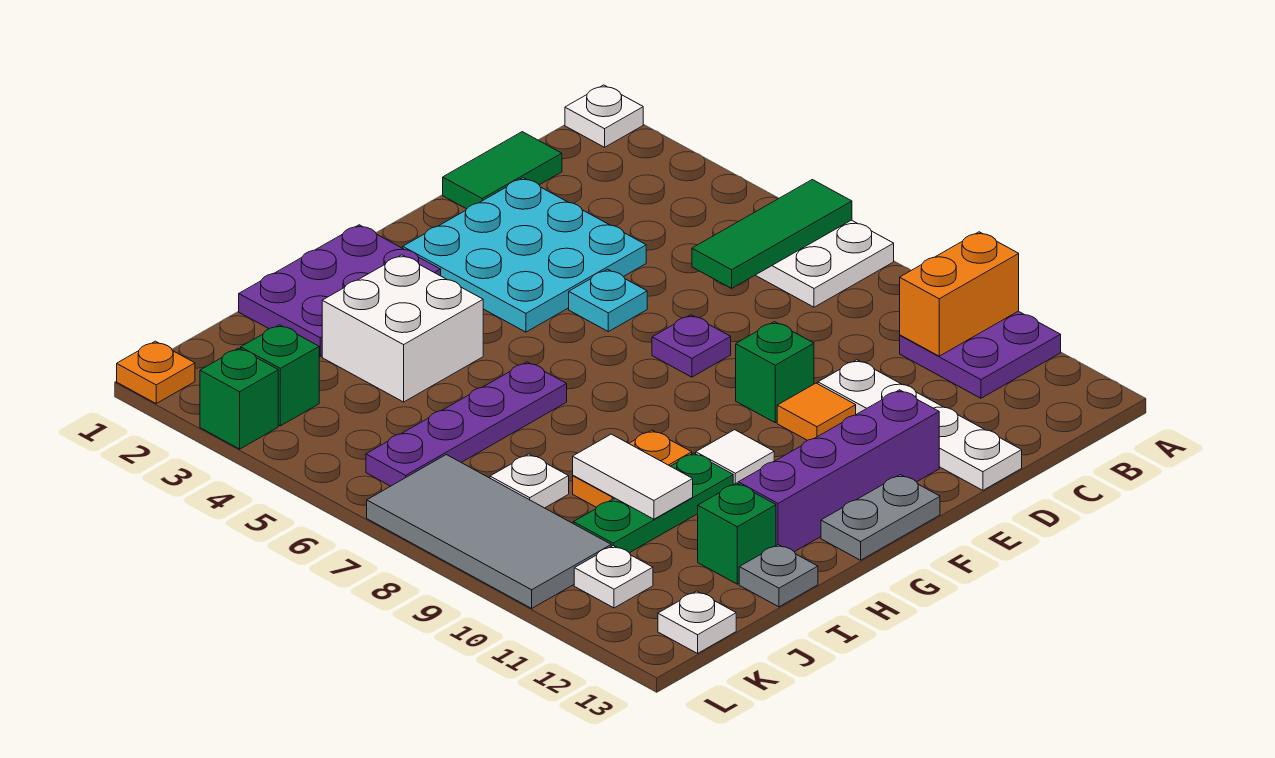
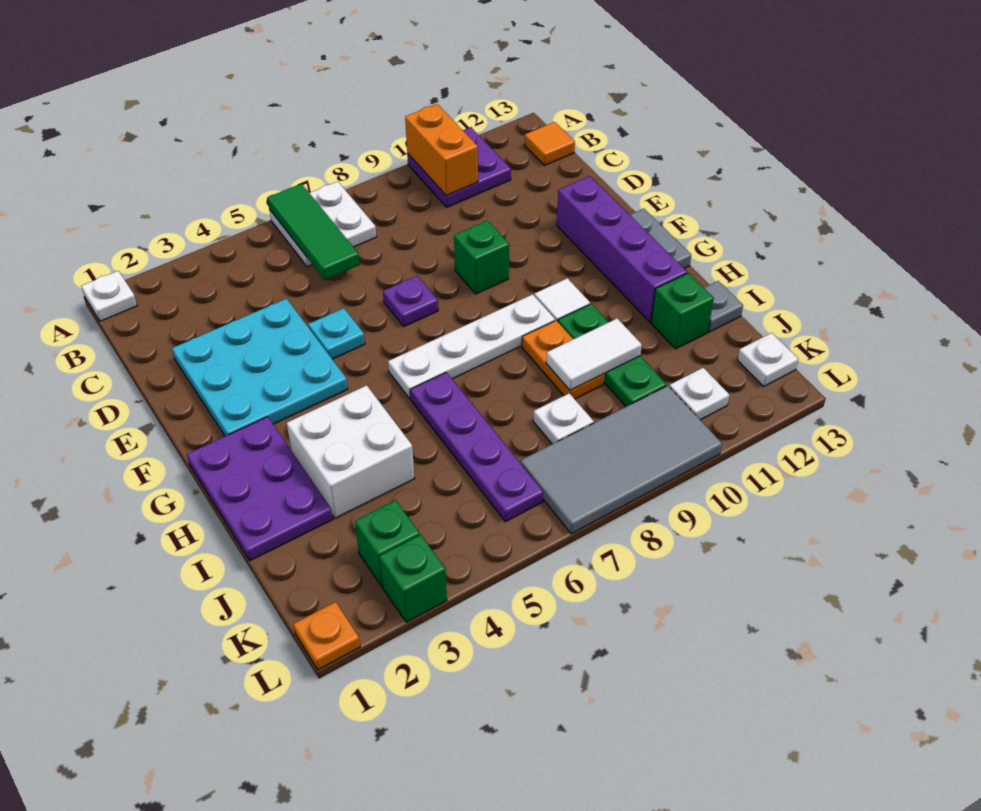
green 1x2 tile [443,132,562,209] -> none
white 1x4 plate [818,360,1022,490] -> white 1x4 plate moved to [388,294,555,399]
orange 1x1 tile [777,383,856,440] -> orange 1x1 tile moved to [525,122,575,166]

